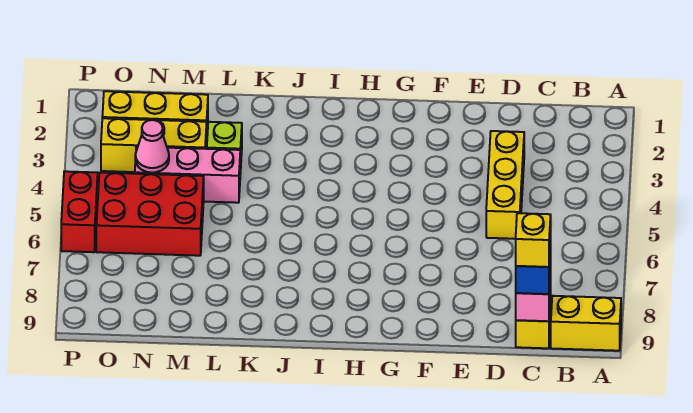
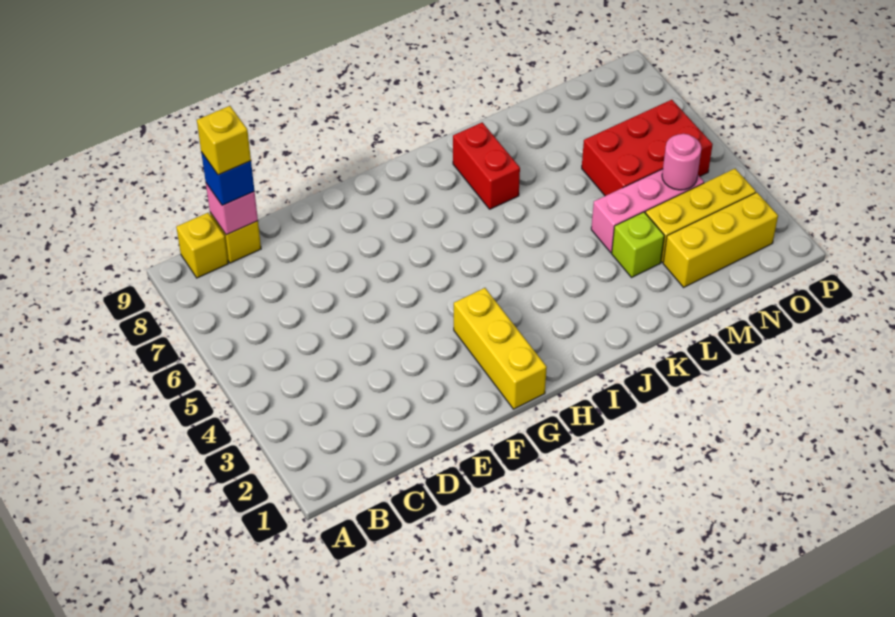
yellow 1x2 brick [551,296,621,351] -> yellow 1x1 brick [176,213,228,278]
yellow 1x3 brick [486,131,524,239] -> yellow 1x3 brick moved to [454,288,547,409]
pink 1x1 cone [135,120,169,173] -> pink 1x1 round brick [662,134,702,190]
red 1x2 brick [61,171,98,252] -> red 1x2 brick moved to [453,122,520,209]

